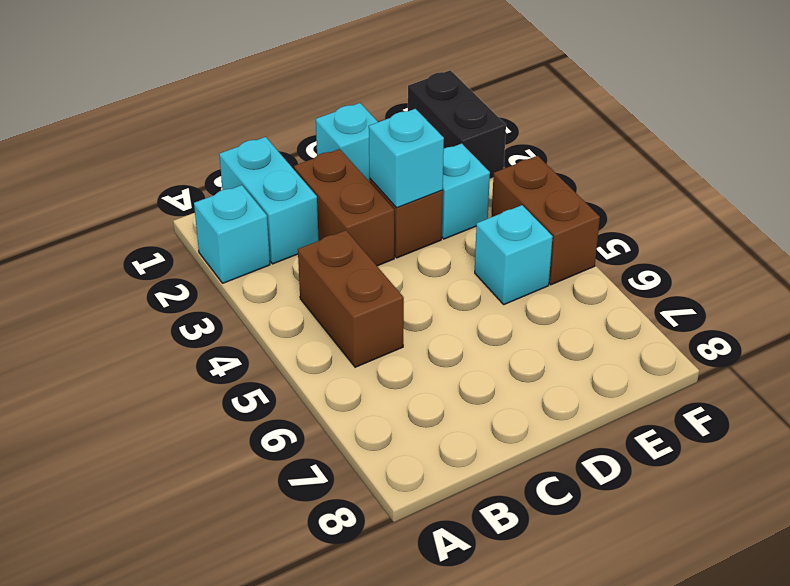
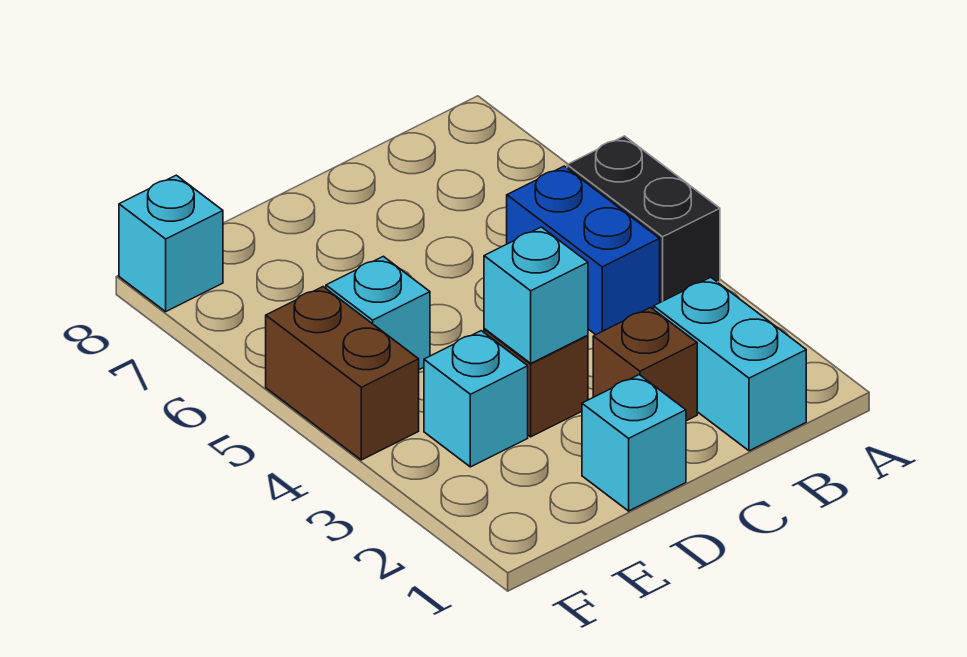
cyan 1x1 brick [194,185,270,283] -> cyan 1x1 brick moved to [119,175,223,312]
brown 1x2 brick [298,230,404,367] -> blue 1x2 brick [507,166,660,335]
brown 1x2 brick [294,149,394,266] -> brown 1x1 brick [593,308,697,421]
black 1x2 brick [408,70,506,179] -> black 1x2 brick moved to [567,136,720,302]

